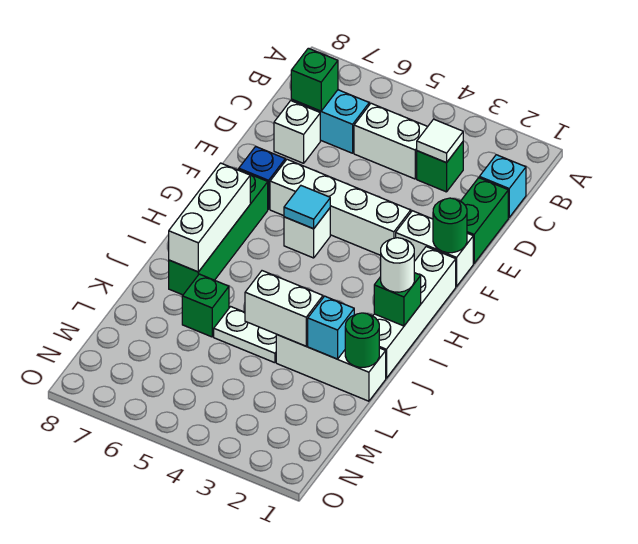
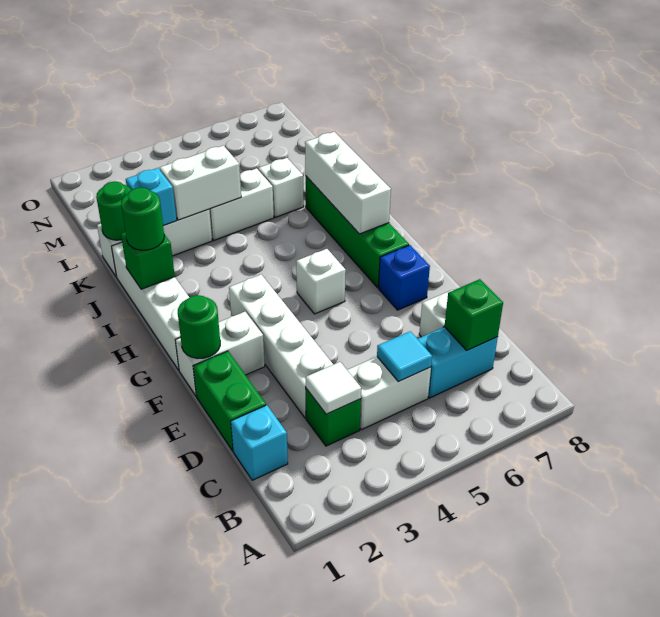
white 1x4 brick [270,159,411,255] -> white 1x4 brick turned to [229,274,333,418]
cyan 1x1 tile [284,186,330,229] -> cyan 1x1 tile moved to [377,331,432,382]
white 1x1 round brick [381,238,414,292] -> green 1x1 round brick [121,187,164,250]
white 1x2 plate [214,307,277,363] -> white 1x2 brick [209,168,274,240]
green 1x1 brick [182,274,229,337] -> white 1x1 brick [258,158,304,217]

